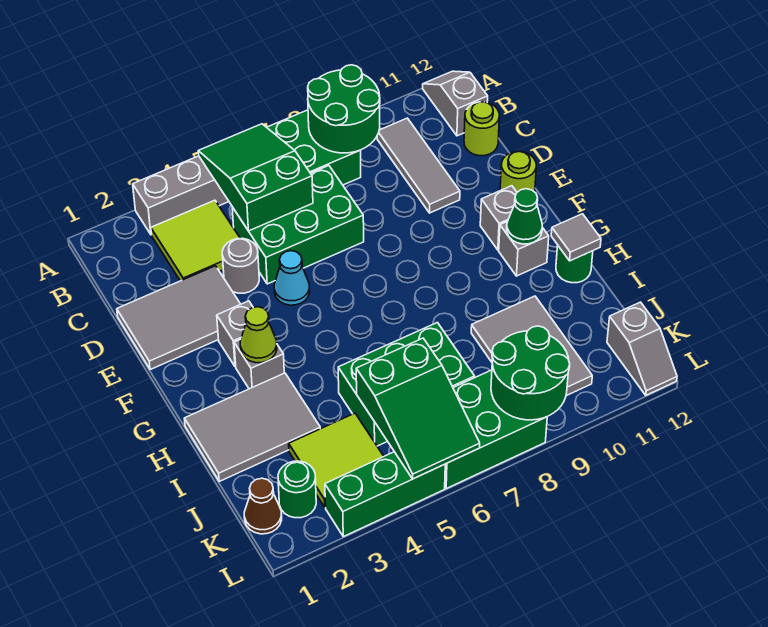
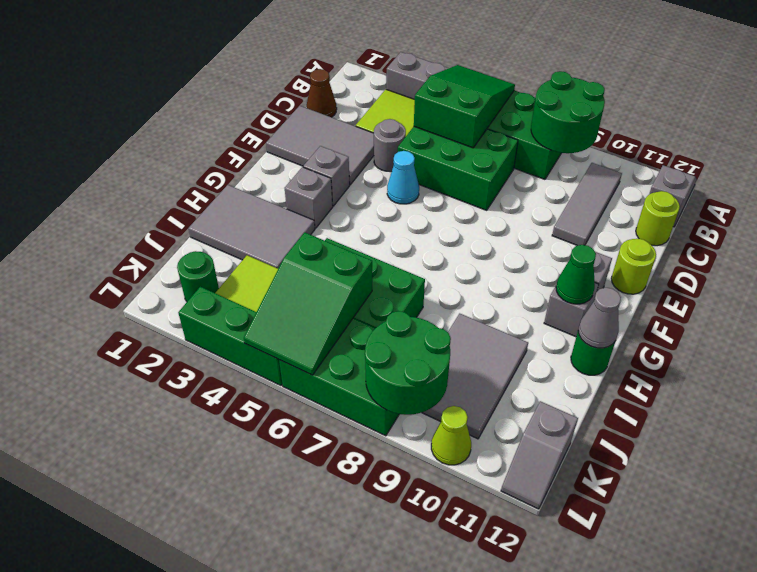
lime 1x1 cone [240,307,277,363] -> lime 1x1 cone moved to [431,406,471,465]
grey 1x1 tile [551,214,601,261] -> grey 1x1 cone [578,288,621,348]
brown 1x1 cone [244,478,282,534] -> brown 1x1 cone moved to [307,69,337,117]

